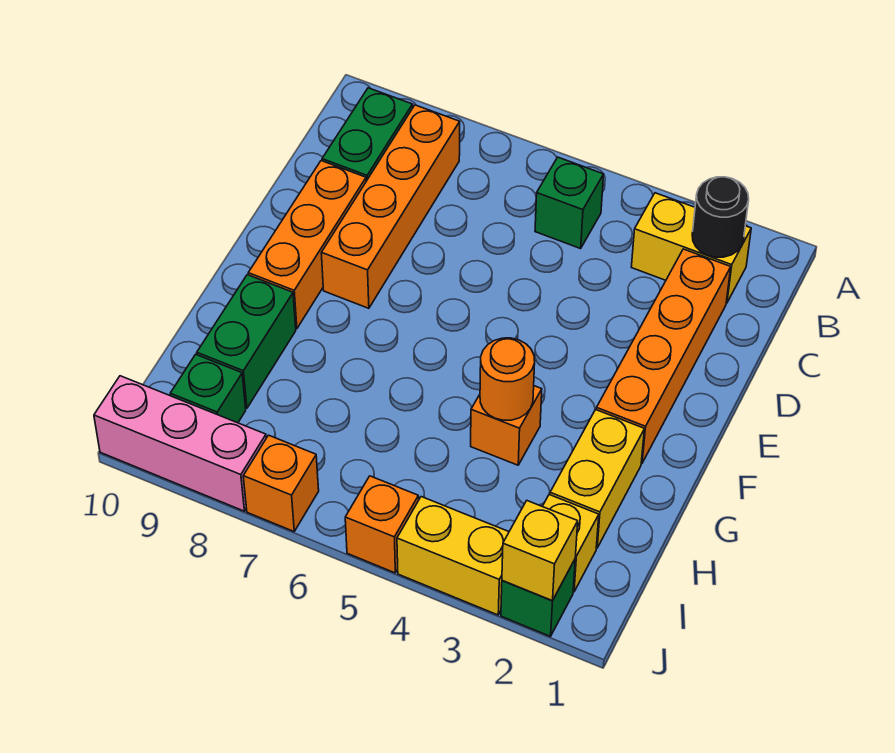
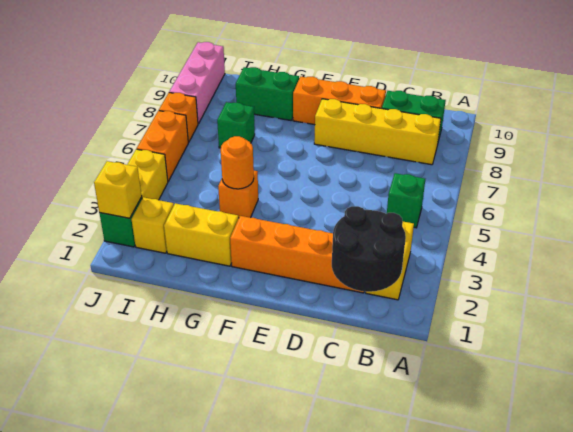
black 1x1 round brick [692,177,749,257] -> black 2x2 round brick [332,206,406,292]
orange 1x4 brick [321,105,460,308] -> yellow 1x4 brick [314,99,441,165]
green 1x1 brick [170,354,246,423] -> green 1x1 brick moved to [217,102,255,148]
orange 1x1 brick [345,476,419,573] -> orange 1x2 brick [137,111,188,181]

